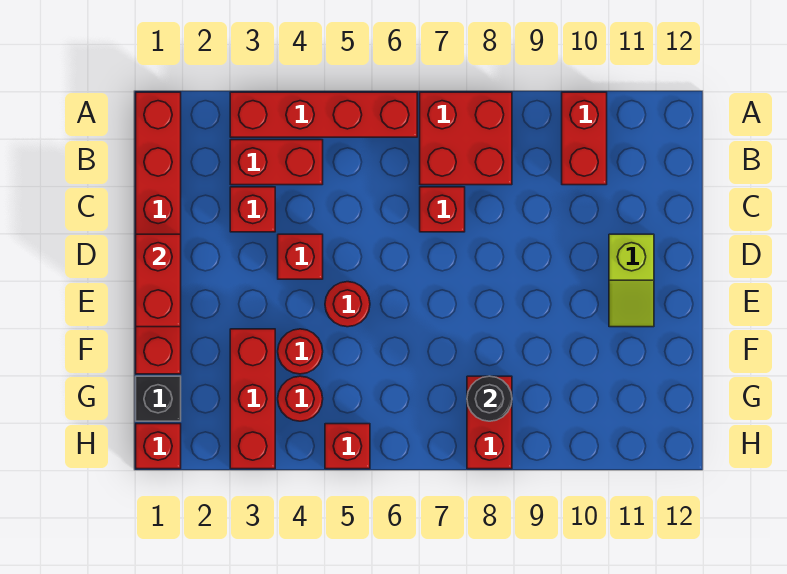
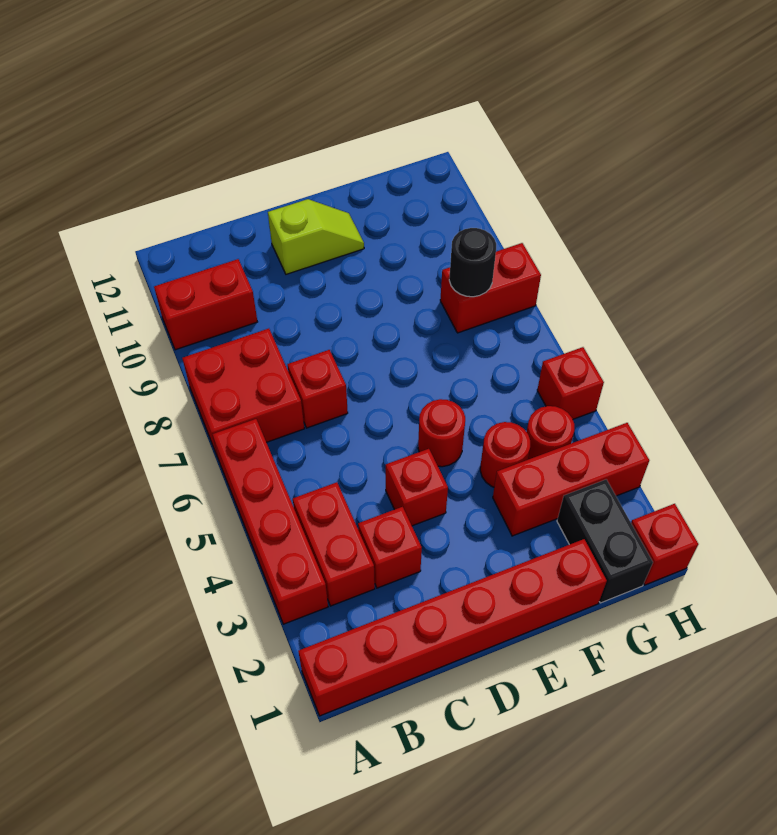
red 1x2 brick [136,234,181,327] -> none
black 1x1 brick [136,376,181,421] -> black 1x2 brick [557,479,653,603]

